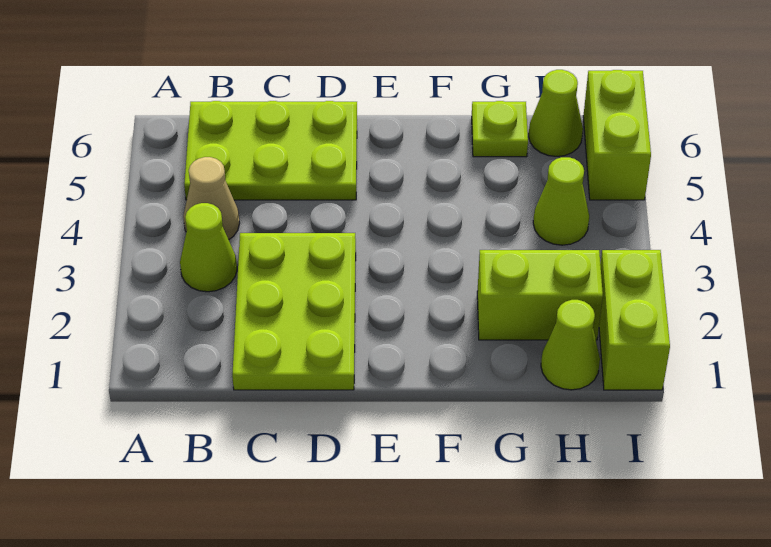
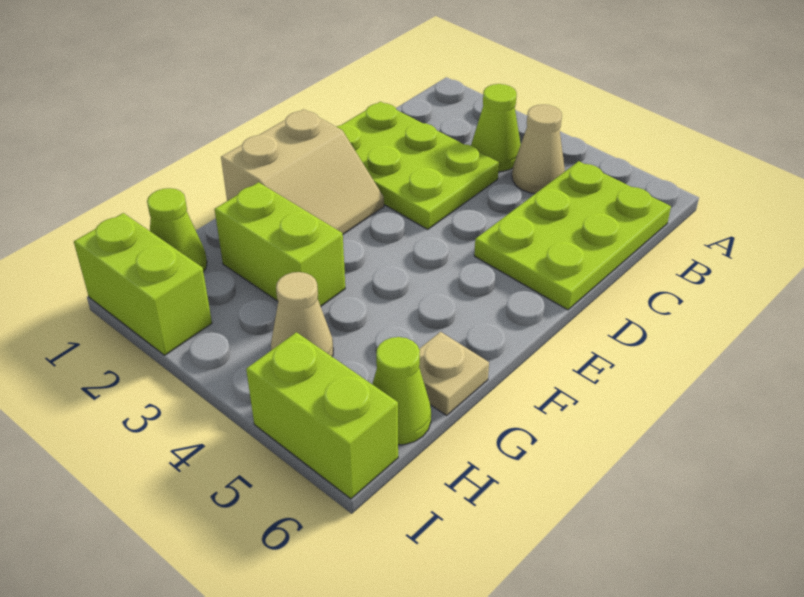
none -> tan 2x2 slope [221,109,384,234]
lime 1x2 brick [477,250,603,340] -> lime 1x2 brick turned to [215,182,345,306]
lime 1x1 plate [472,101,528,157] -> tan 1x1 plate [419,332,489,415]
lime 1x1 cone [533,157,589,245] -> tan 1x1 cone [271,272,333,356]

